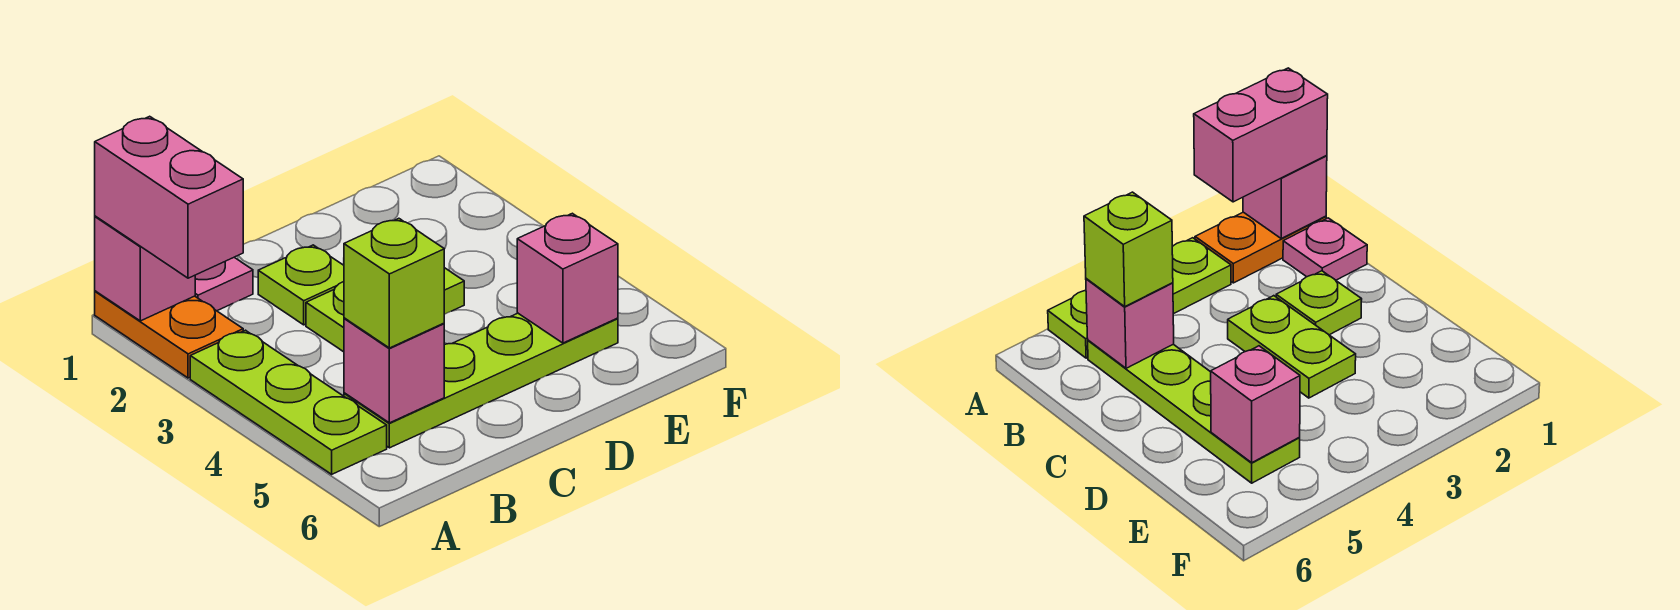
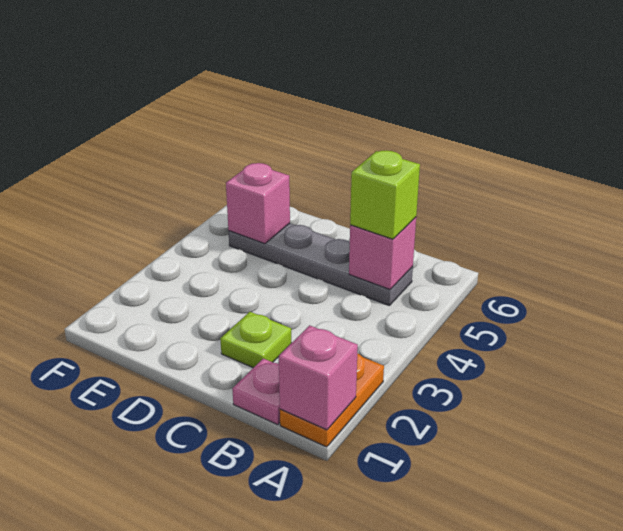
pink 1x2 brick [95,116,243,278] -> none
lime 1x3 plate [190,330,387,474] -> none
lime 1x4 plate [344,313,618,448] -> grey 1x4 plate [228,223,413,305]
lime 1x2 plate [306,268,464,352] -> none

